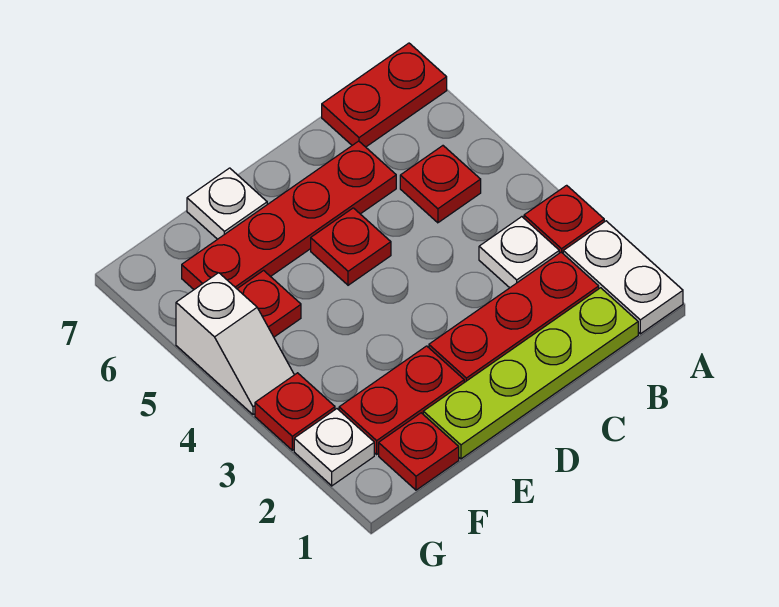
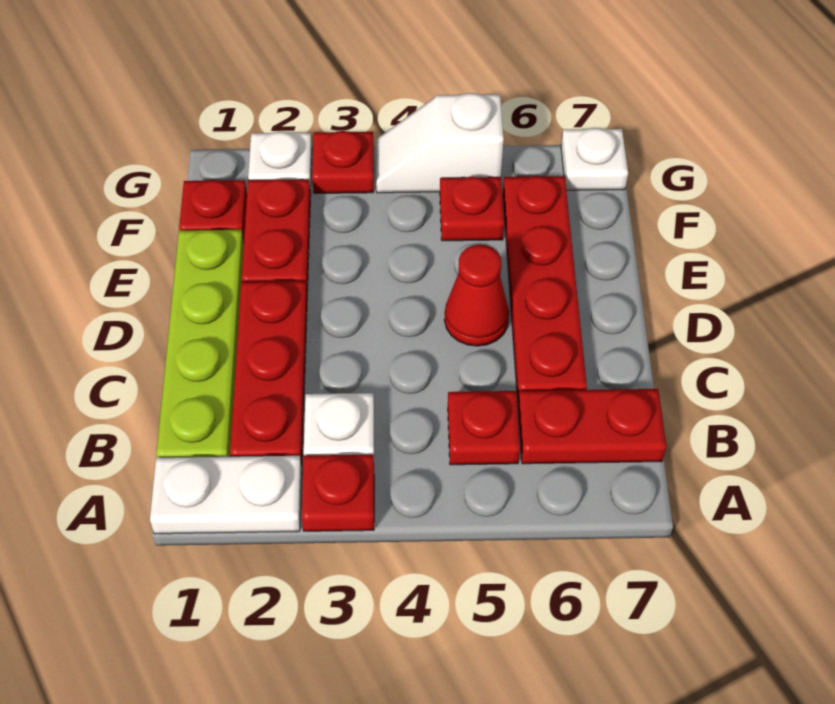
red 1x2 plate [322,43,447,147] -> red 1x2 plate turned to [518,389,666,464]
red 1x1 plate [311,208,391,285] -> red 1x1 cone [444,245,509,346]
white 1x1 plate [187,168,267,239] -> white 1x1 plate moved to [561,128,628,190]

